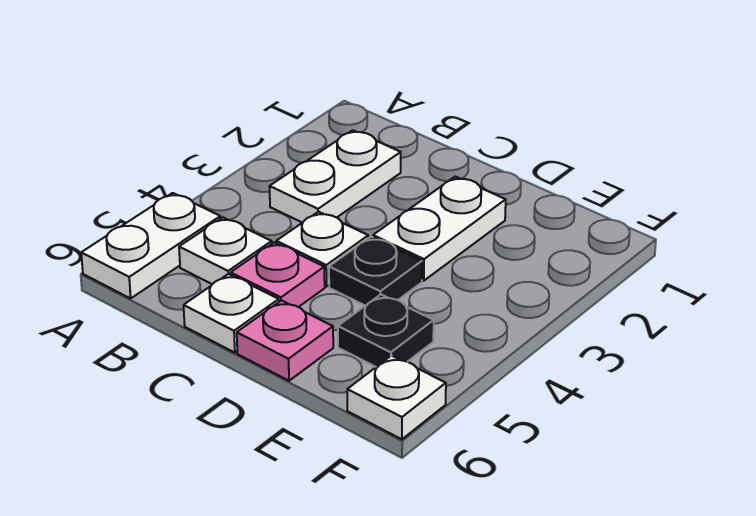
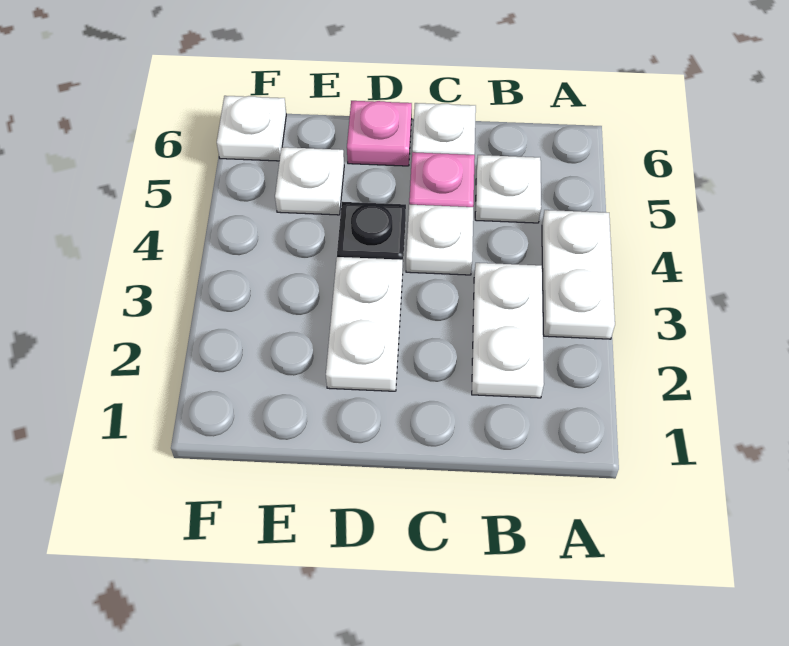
white 1x2 plate [81,193,220,298] -> white 1x2 plate moved to [542,210,615,339]
black 1x1 plate [338,294,434,367] -> white 1x1 plate [275,147,344,215]

